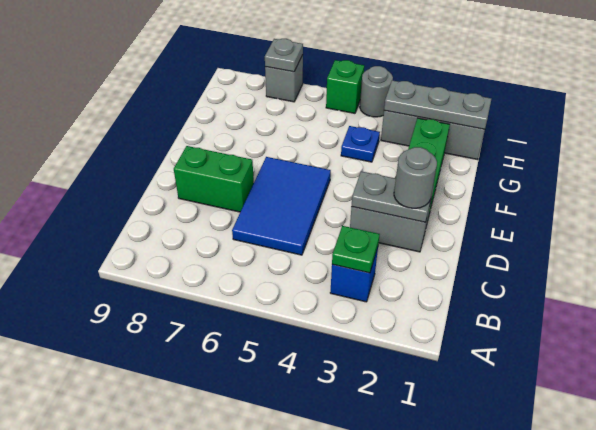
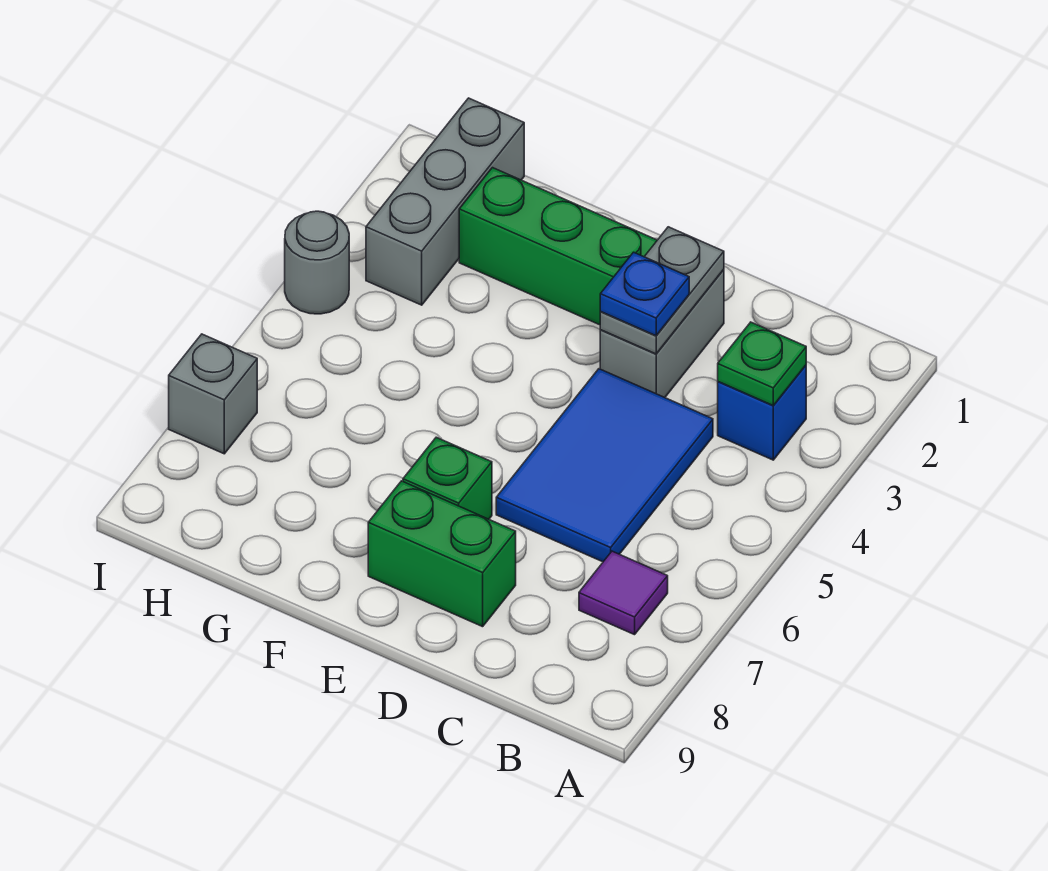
none -> purple 1x1 tile [579,551,668,635]
blue 2x3 tile [232,157,331,255] -> blue 2x3 tile turned to [496,369,713,562]
grey 1x1 round brick [394,147,437,208] -> none
green 1x2 brick [174,146,254,212] -> green 1x2 brick turned to [368,481,516,627]
blue 1x1 plate [341,126,380,162] -> blue 1x1 plate moved to [600,252,689,336]
grey 1x3 plate [384,80,491,129] -> none
green 1x1 brick [326,60,364,113] -> green 1x1 brick moved to [403,437,492,519]
grey 1x1 plate [265,39,303,72] -> none

